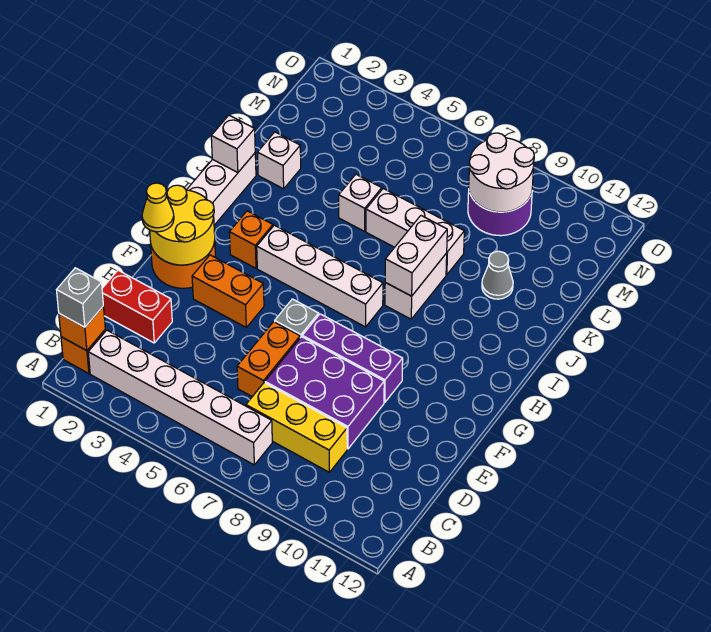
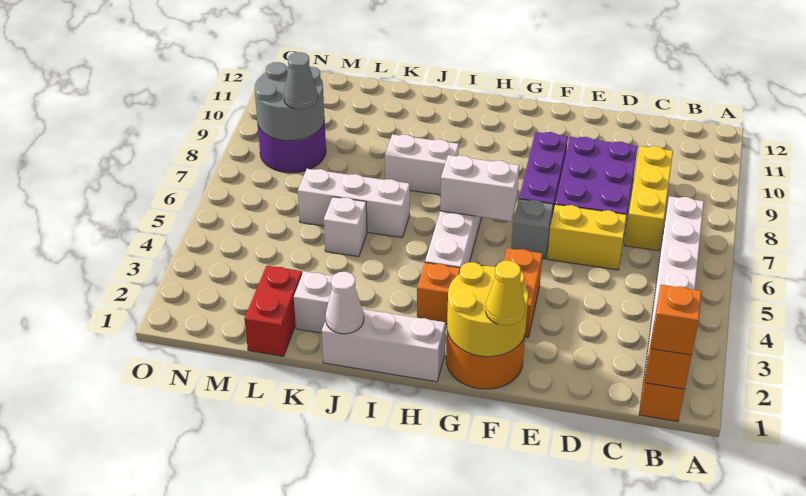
grey 1x1 brick [57,268,103,327] -> orange 1x1 brick [651,285,702,355]
red 1x2 brick [102,270,172,343] -> red 1x2 brick moved to [244,266,302,356]
orange 1x2 brick [237,322,300,397] -> yellow 1x2 brick [547,204,627,270]
white 1x2 brick [385,216,447,296] -> white 1x2 brick moved to [440,155,519,221]
white 1x1 brick [211,115,255,173] -> white 1x1 cone [326,272,364,334]
white 1x3 brick [366,189,464,275] -> white 1x3 brick turned to [298,169,410,238]
grey 1x1 cone [482,251,513,299] -> grey 1x1 cone moved to [284,52,318,109]
white 2x2 round brick [469,133,534,212] -> grey 2x2 round brick [255,62,325,141]

